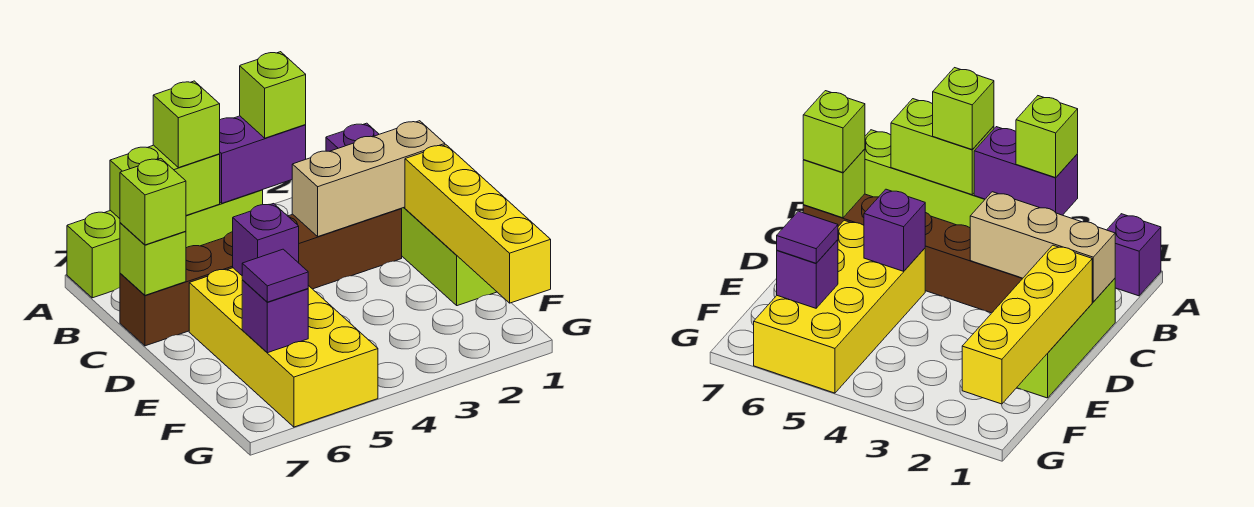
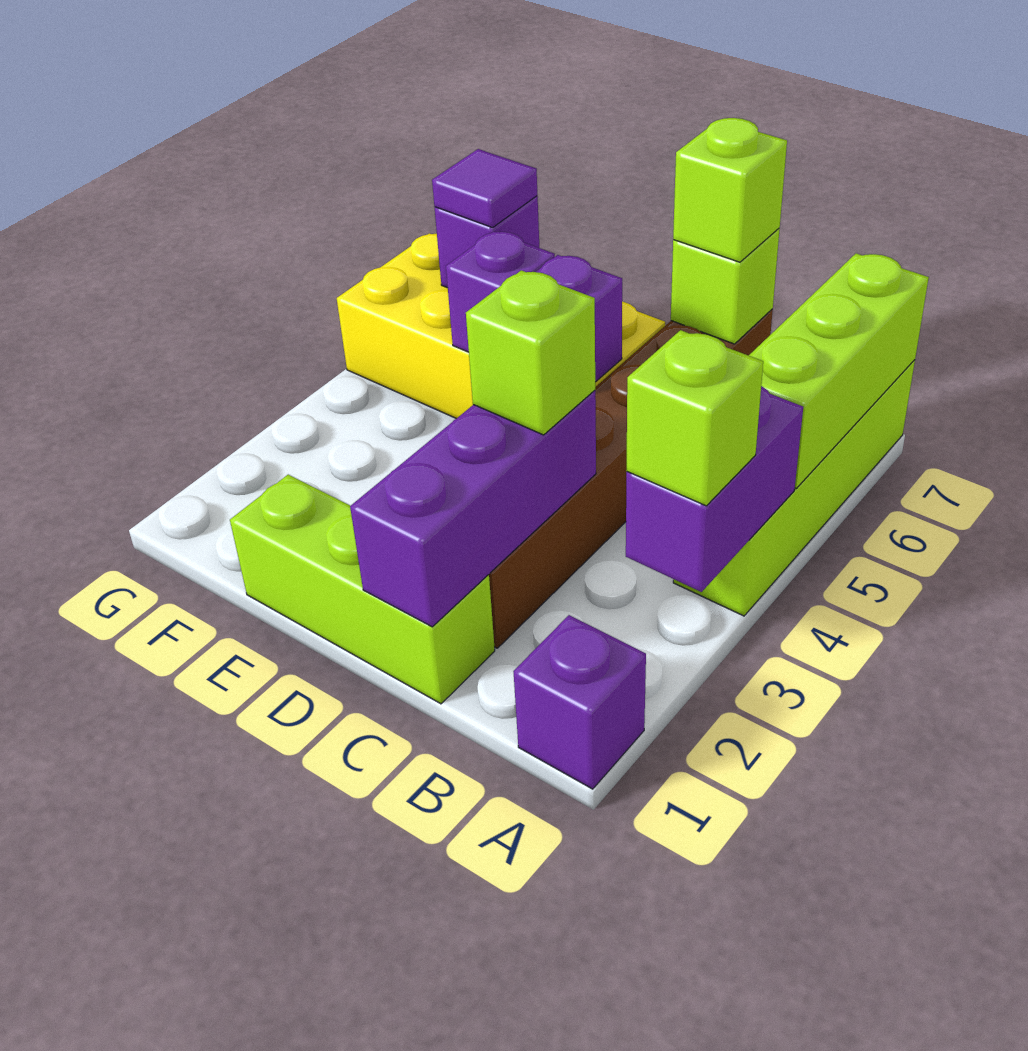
lime 1x2 brick [110,145,220,219] -> lime 1x3 brick [749,253,929,488]
lime 1x1 brick [153,81,220,168] -> lime 1x1 brick moved to [466,270,595,435]
tan 1x3 brick [292,121,445,236] -> purple 1x3 brick [350,390,596,627]
yellow 1x4 brick [405,145,551,303] -> none
none -> purple 1x1 brick [446,231,555,352]

